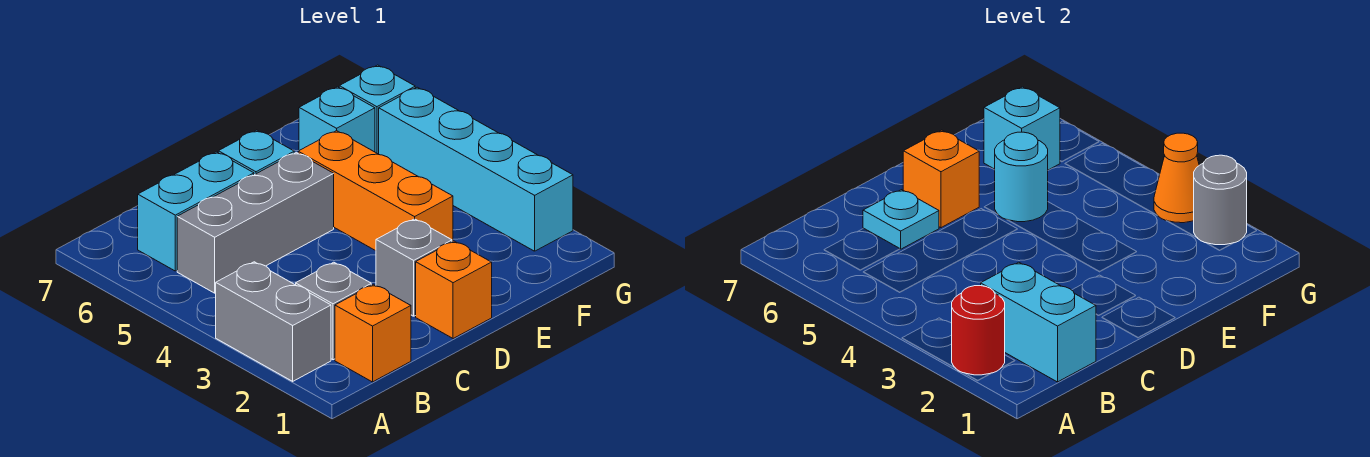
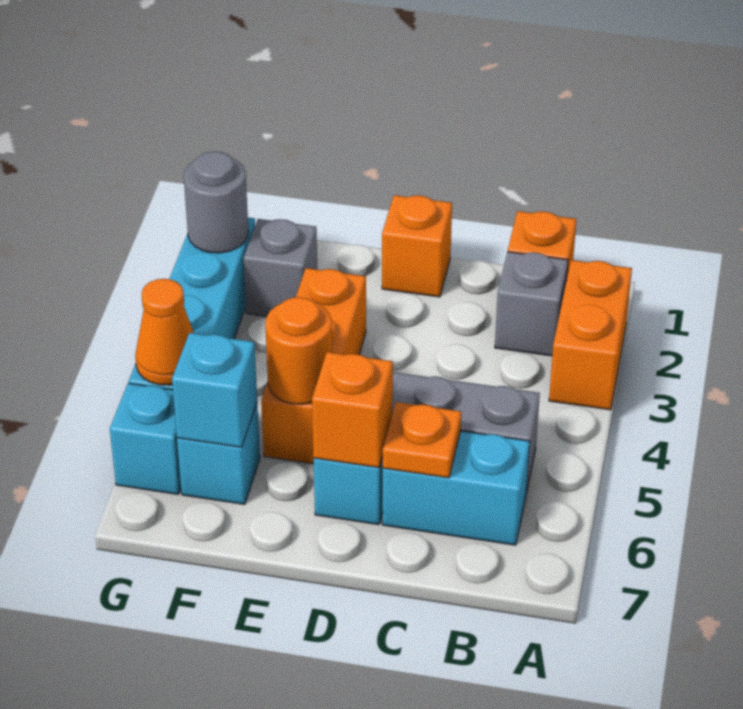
grey 1x2 brick [216,262,331,381] -> orange 1x2 brick [549,260,632,410]
red 1x1 round brick [952,286,1005,375] -> none
cyan 1x2 brick [981,262,1096,382] -> none
cyan 1x1 plate [863,190,939,249] -> orange 1x1 plate [383,402,461,478]
grey 1x1 brick [376,219,452,316] -> grey 1x1 brick moved to [244,219,317,317]
cyan 1x1 round brick [995,132,1048,222] -> orange 1x1 round brick [265,297,332,404]
orange 1x1 cone [1154,133,1199,223] -> orange 1x1 cone moved to [135,279,194,385]

